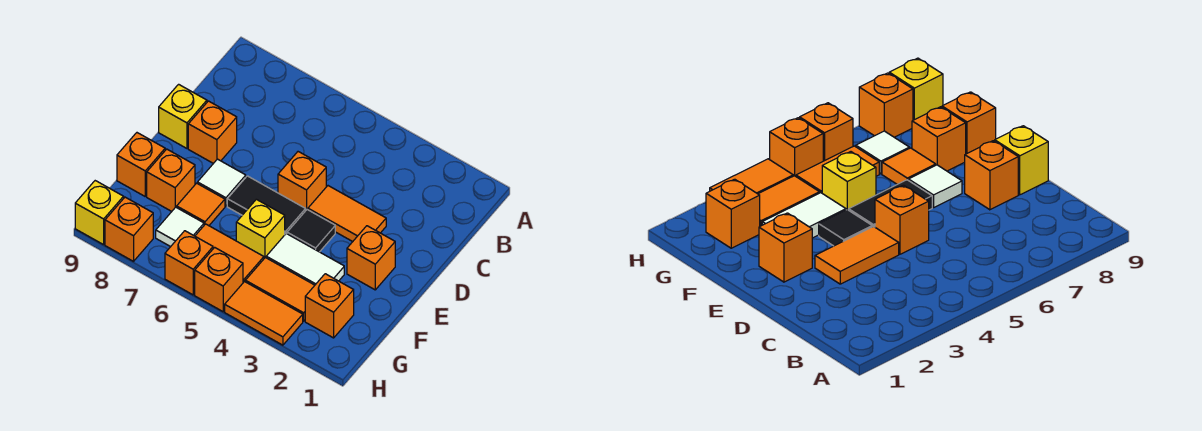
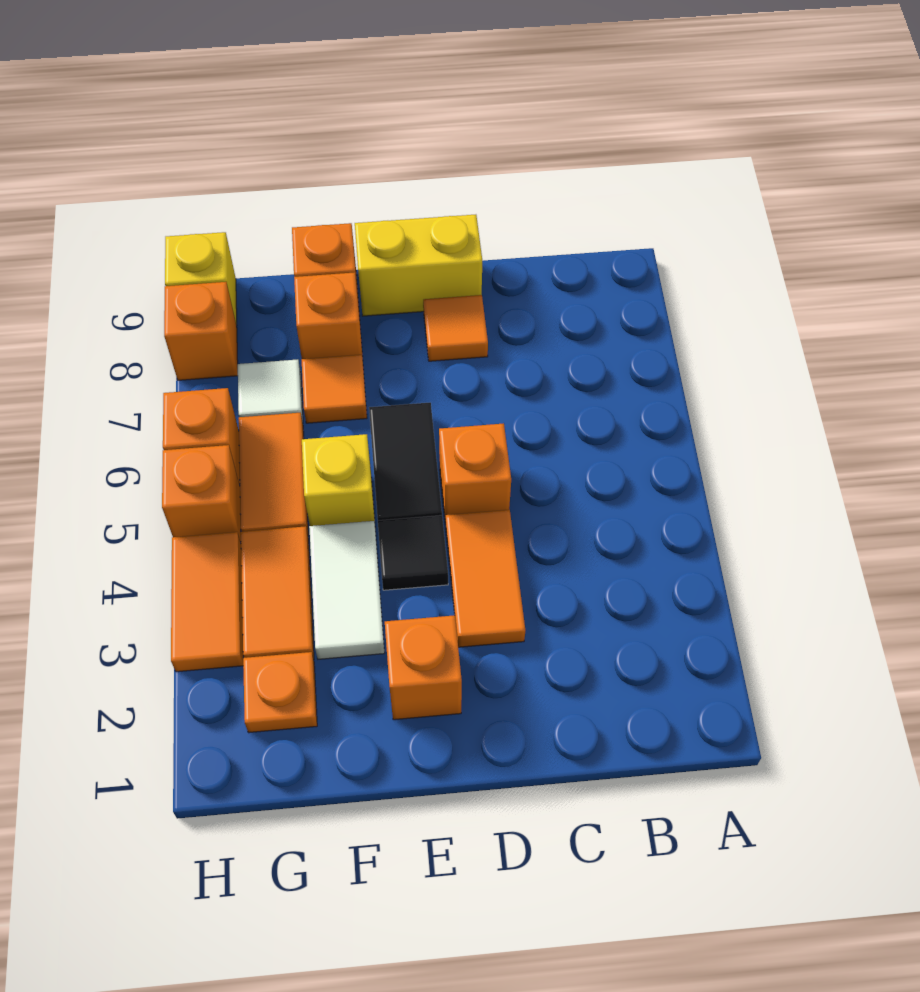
orange 1x1 brick [188,101,237,163] -> orange 1x1 tile [423,295,488,361]
yellow 1x1 brick [159,84,207,148] -> yellow 1x2 brick [355,215,482,316]
white 1x1 tile [198,159,246,206] -> none
orange 1x1 brick [305,274,354,338] -> orange 1x1 plate [243,652,317,733]

